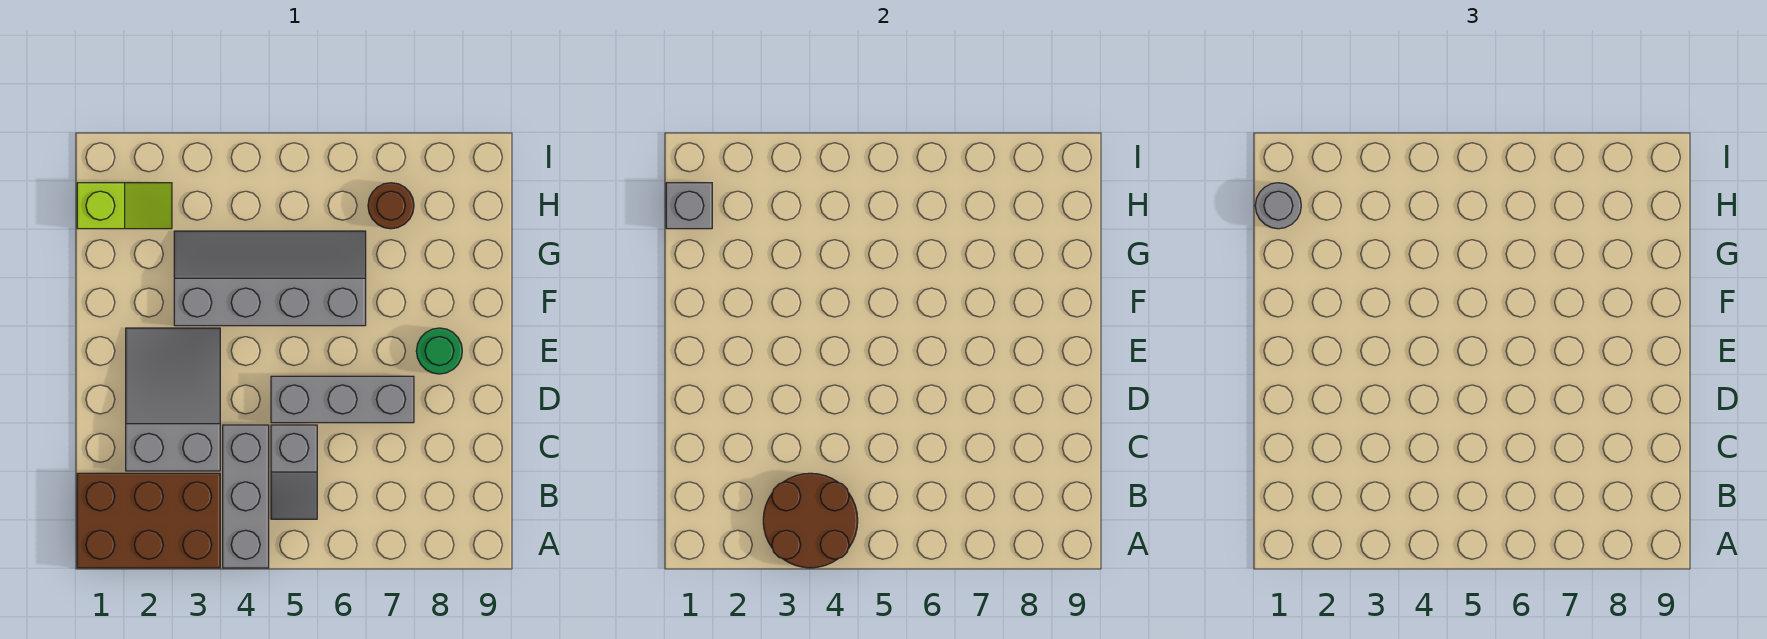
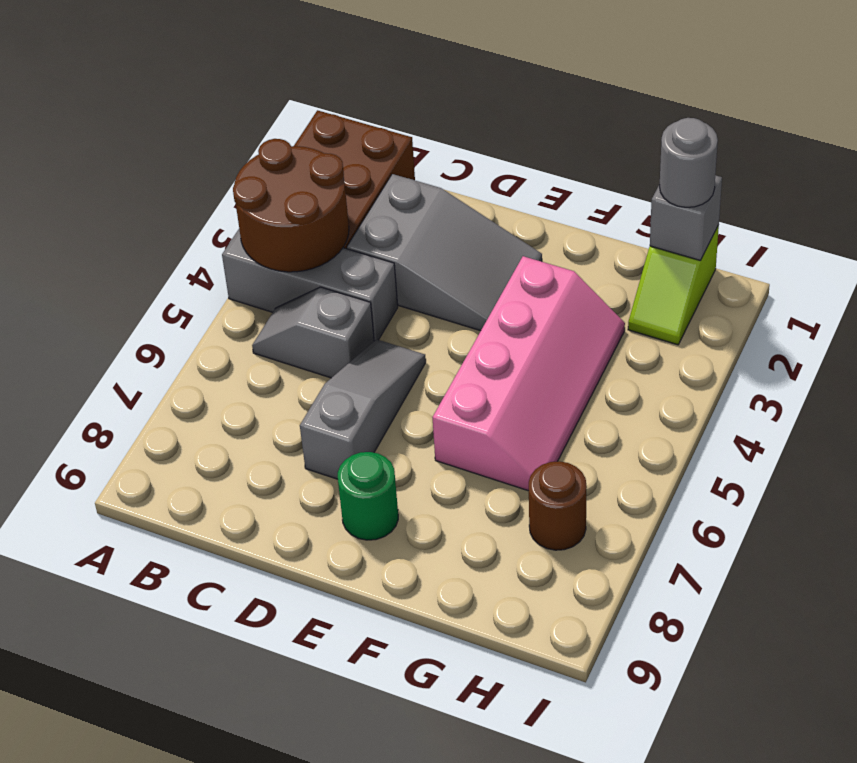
grey 1x3 brick [271,376,414,423] -> grey 1x3 slope [300,339,426,479]
grey 2x4 slope [174,231,366,326] -> pink 2x4 slope [432,256,625,491]

